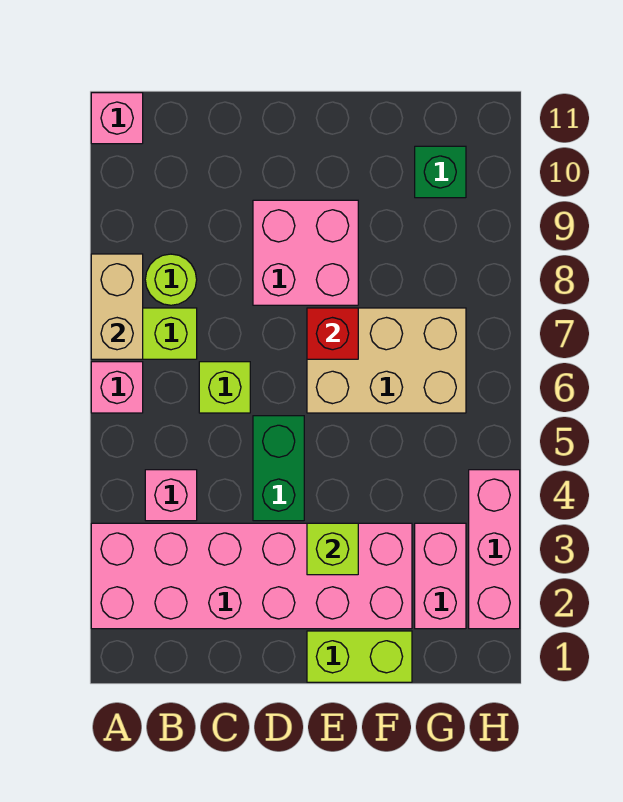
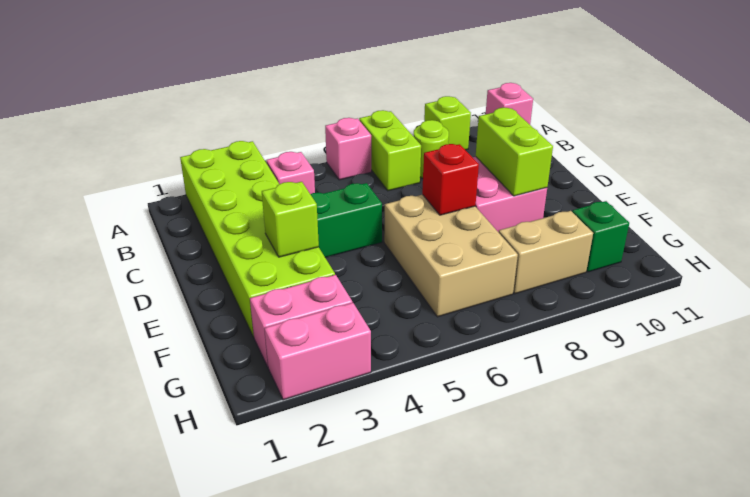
pink 2x6 brick [91,523,412,629] -> lime 2x6 brick [180,141,335,337]
tan 1x2 brick [91,254,143,359] -> tan 1x2 brick moved to [499,211,593,294]
lime 1x1 brick [199,362,250,413] -> lime 1x1 brick moved to [424,96,471,150]
lime 1x2 brick [307,631,412,682] -> lime 1x2 brick moved to [476,108,553,196]
pink 1x3 brick [469,470,520,629] -> pink 1x2 brick [264,303,371,400]

